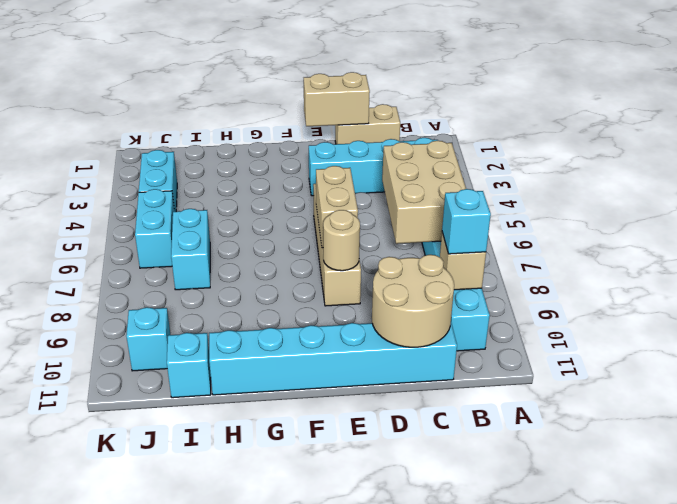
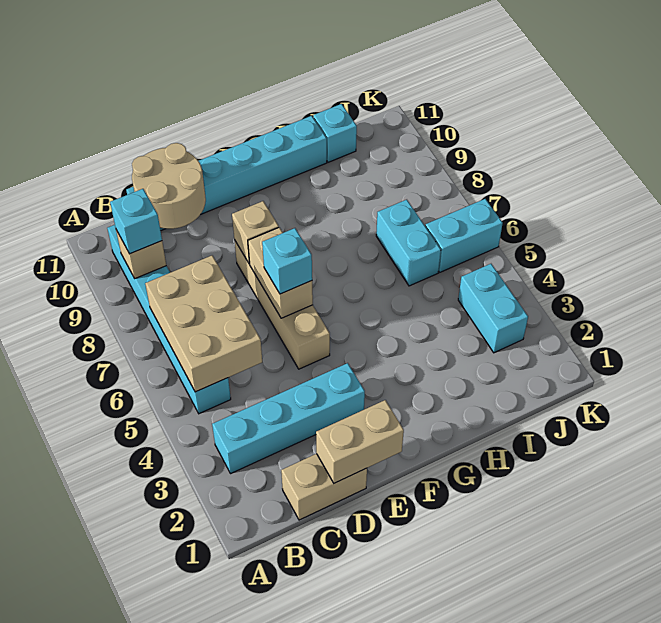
tan 1x1 round brick [323,210,360,271] -> tan 1x1 brick [232,201,279,264]
cyan 1x2 brick [135,189,174,268] -> cyan 1x2 brick turned to [425,199,503,272]
cyan 1x1 brick [126,307,170,371] -> cyan 1x1 brick moved to [262,228,312,294]

